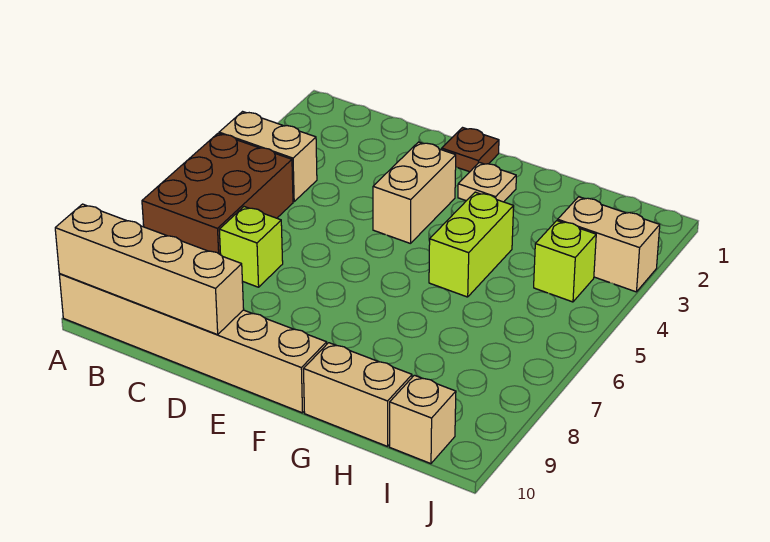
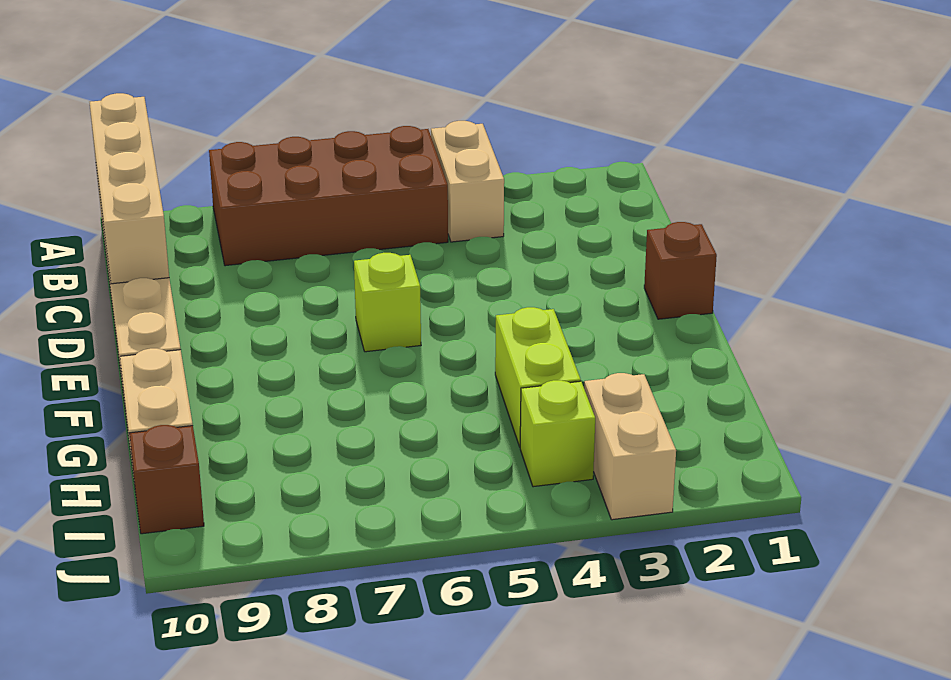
brown 2x3 brick [142,133,293,255] -> brown 2x4 brick [209,126,448,266]
lime 1x1 brick [219,207,283,287] -> lime 1x1 brick moved to [354,253,421,352]
brown 1x1 plate [442,128,499,172] -> brown 1x1 brick [644,222,717,319]
tan 1x2 brick [373,142,456,244] -> none
tan 1x1 plate [458,162,516,202] -> none
lime 1x2 brick [429,192,514,297] -> lime 1x2 brick turned to [495,307,581,447]
tan 1x1 brick [390,375,456,464] -> brown 1x1 brick [129,425,204,534]

